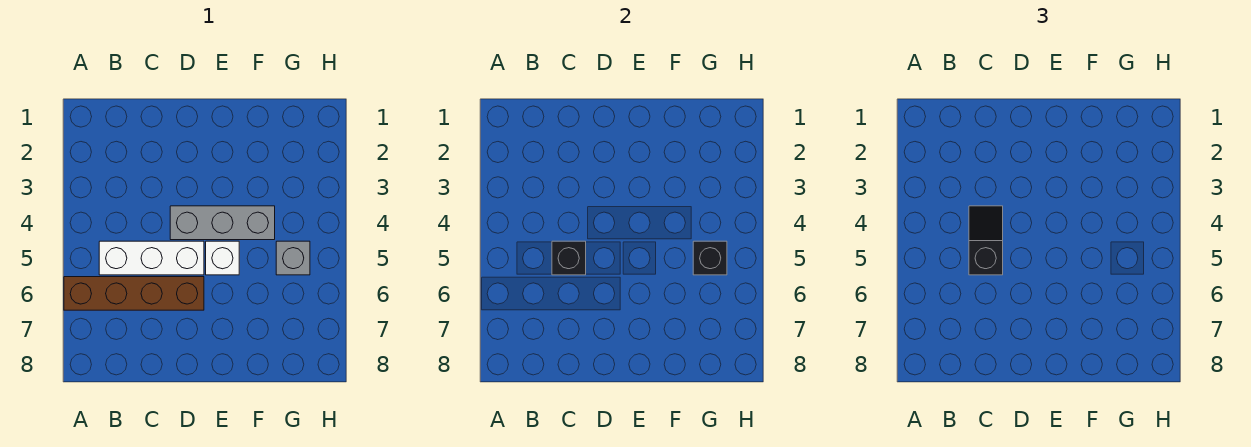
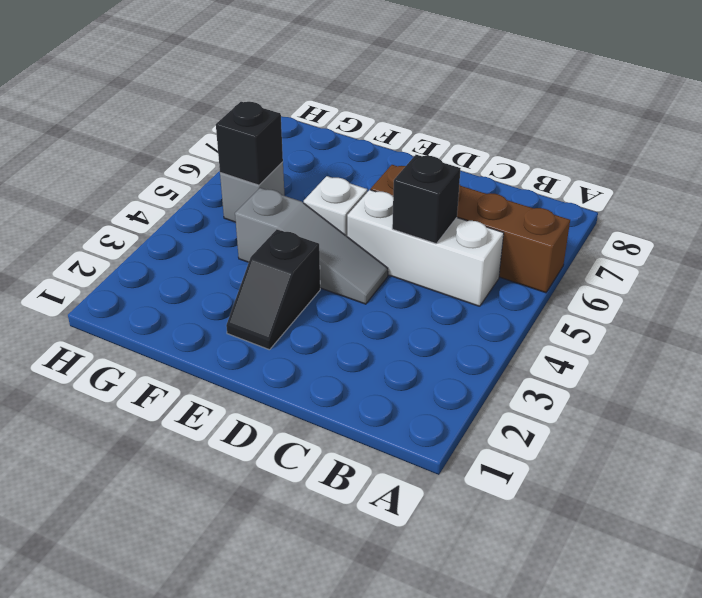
black 1x2 slope [969,206,1003,275] -> black 1x2 slope moved to [226,229,320,350]
grey 1x3 brick [170,206,275,240] -> grey 1x3 slope [235,188,388,304]

